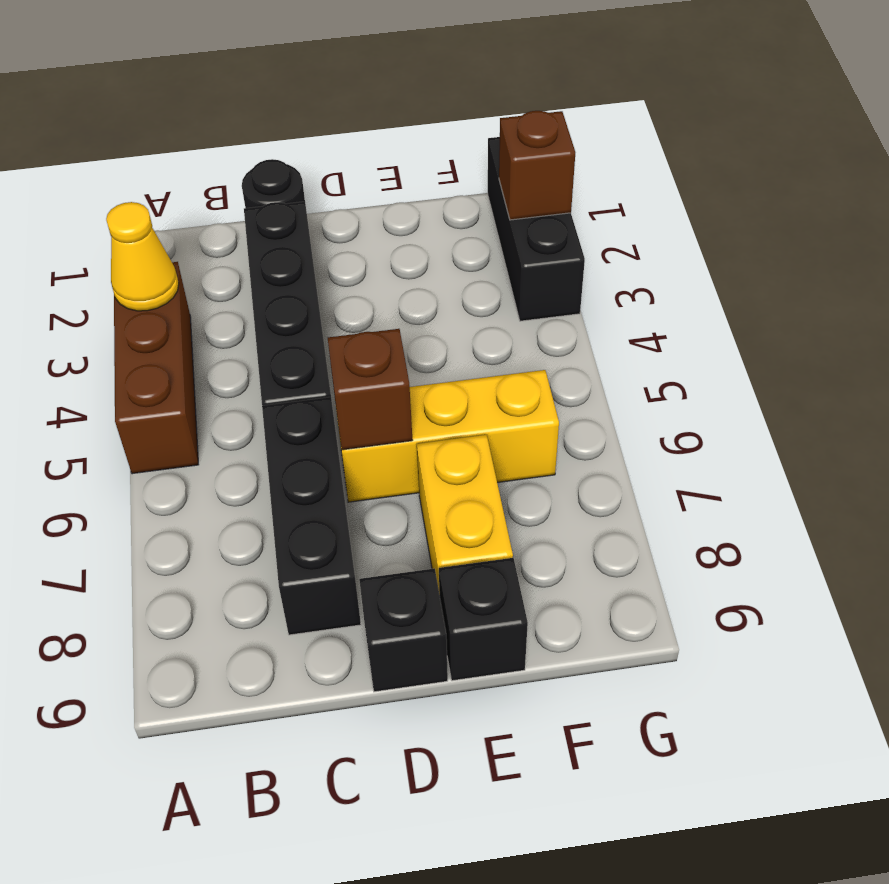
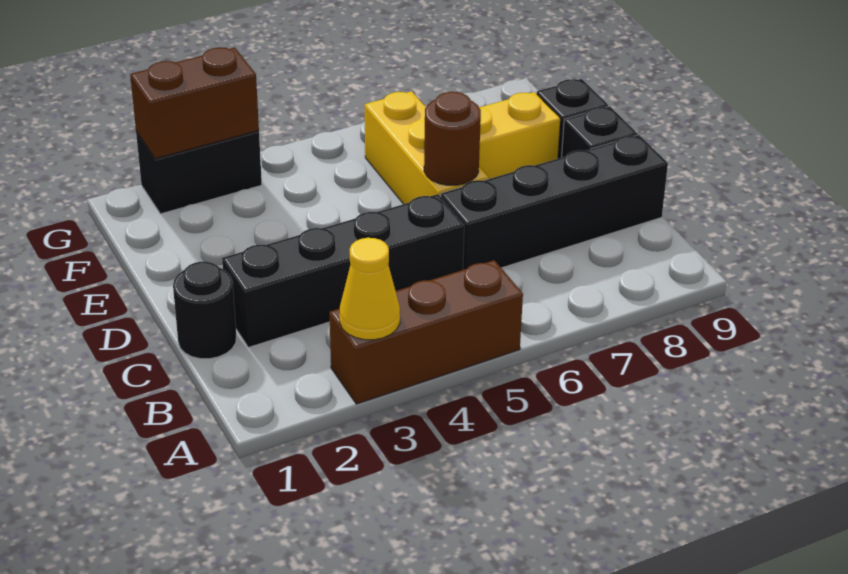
black 1x3 brick [262,397,361,635] -> black 1x4 brick [441,135,668,270]
brown 1x1 brick [328,329,412,450] -> brown 1x1 round brick [424,92,481,185]
black 1x3 brick [488,137,585,321] -> black 1x2 brick [136,131,262,214]
brown 1x1 brick [499,111,575,220] -> brown 1x2 brick [130,47,259,159]

